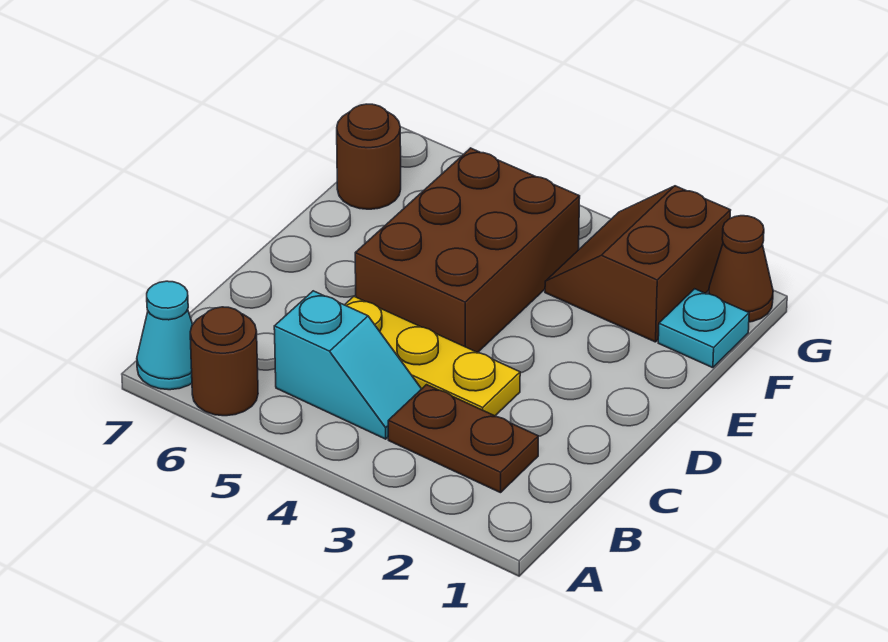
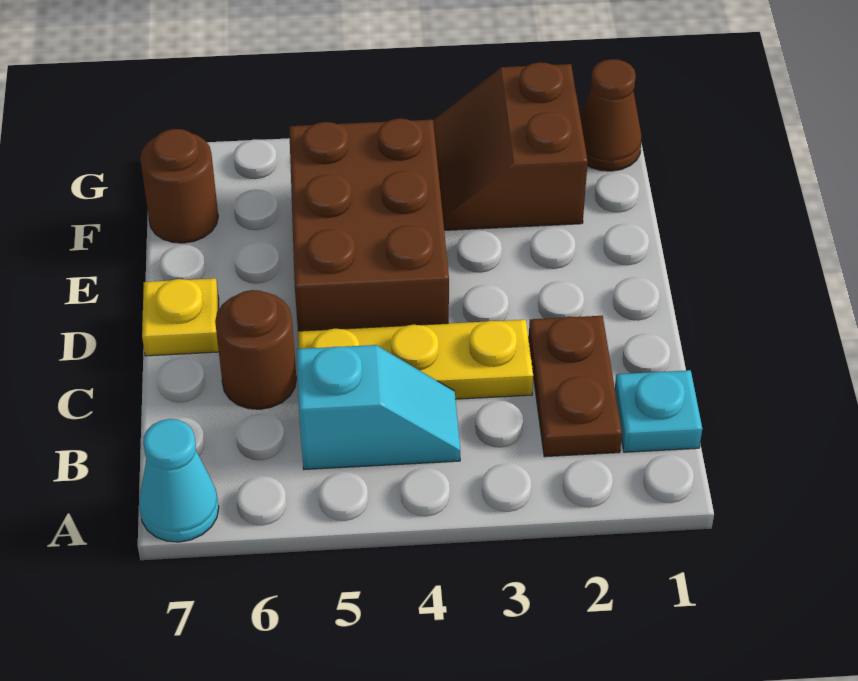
brown 1x1 round brick [190,307,258,416] -> brown 1x1 round brick moved to [215,290,296,409]
brown 1x2 plate [388,385,538,493] -> brown 1x2 plate turned to [529,316,622,457]
none -> yellow 1x1 plate [142,278,219,356]
cyan 1x1 plate [658,289,749,368] -> cyan 1x1 plate moved to [615,370,702,452]

